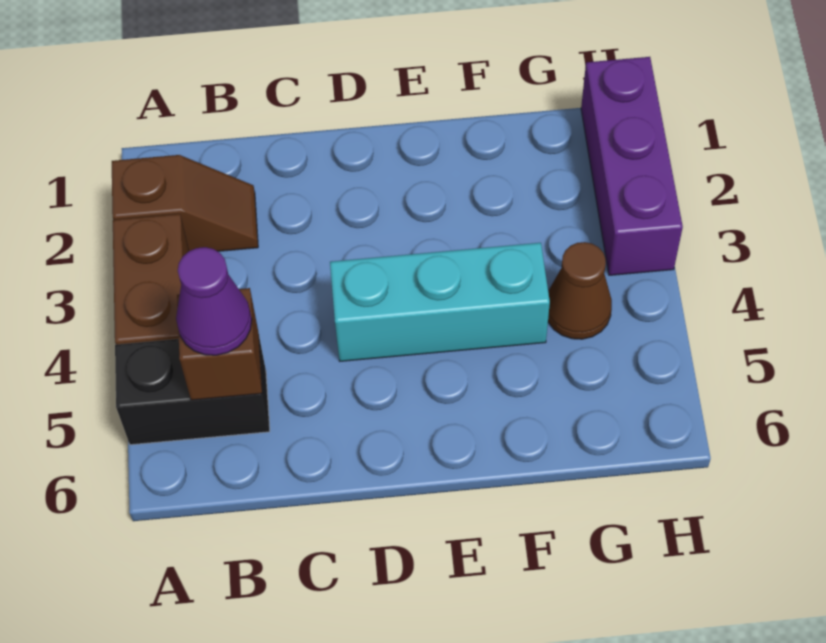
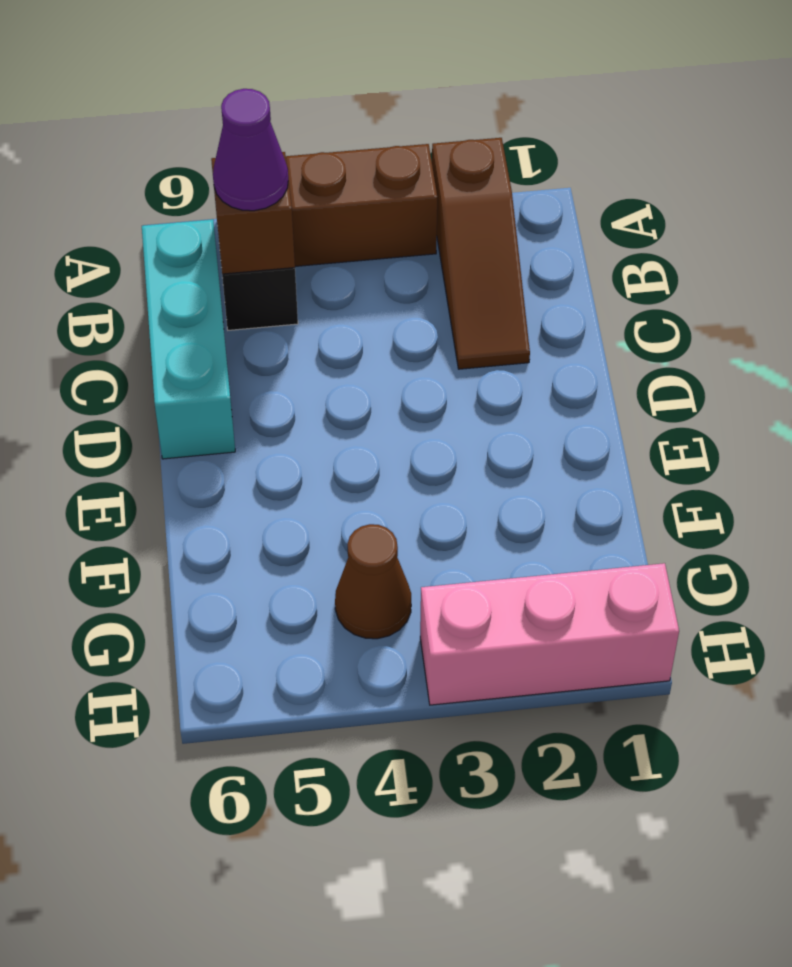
brown 1x2 slope [112,155,258,251] -> brown 1x3 slope [432,138,530,369]
cyan 1x3 brick [330,243,550,361] -> cyan 1x3 brick moved to [142,219,235,459]
purple 1x3 brick [581,57,683,275] -> pink 1x3 brick [420,563,679,705]

